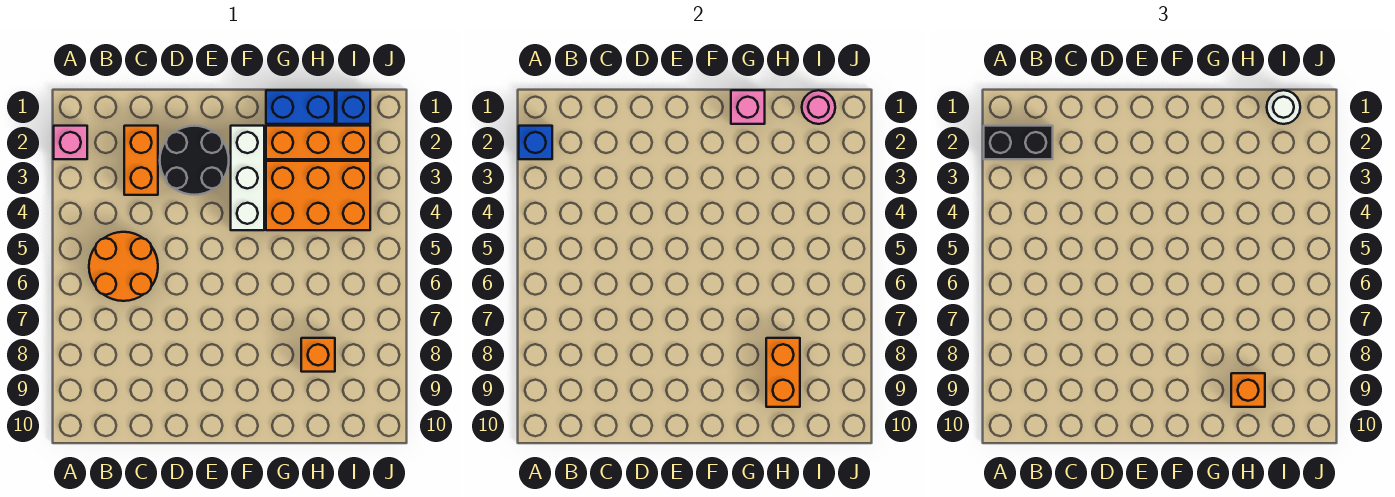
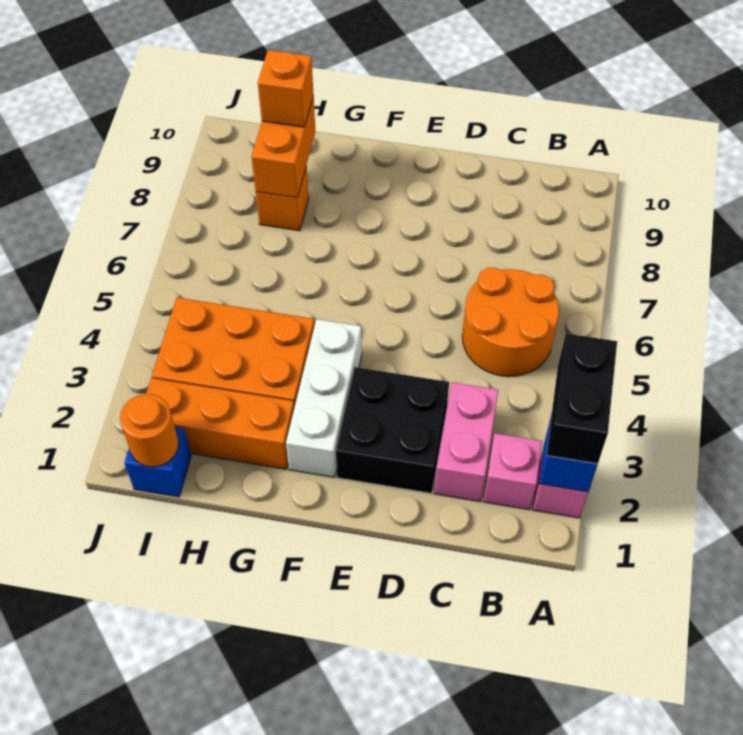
black 1x2 brick [984,126,1053,159] -> black 1x2 brick turned to [547,333,617,464]
orange 1x2 brick [124,126,158,195] -> pink 1x2 brick [434,382,498,502]
black 2x2 round brick [160,126,229,195] -> black 2x2 brick [336,367,449,493]
blue 1x2 brick [266,90,335,124] -> none
pink 1x1 brick [731,90,765,124] -> pink 1x1 brick moved to [483,433,542,510]
pink 1x1 round brick [802,90,835,124] -> orange 1x1 round brick [120,394,179,467]
white 1x1 round brick [1267,90,1300,124] -> none

